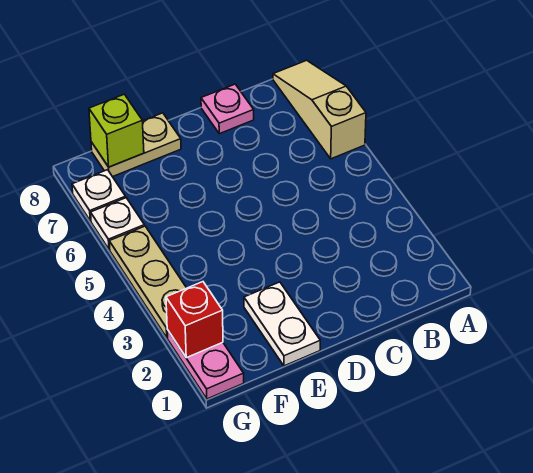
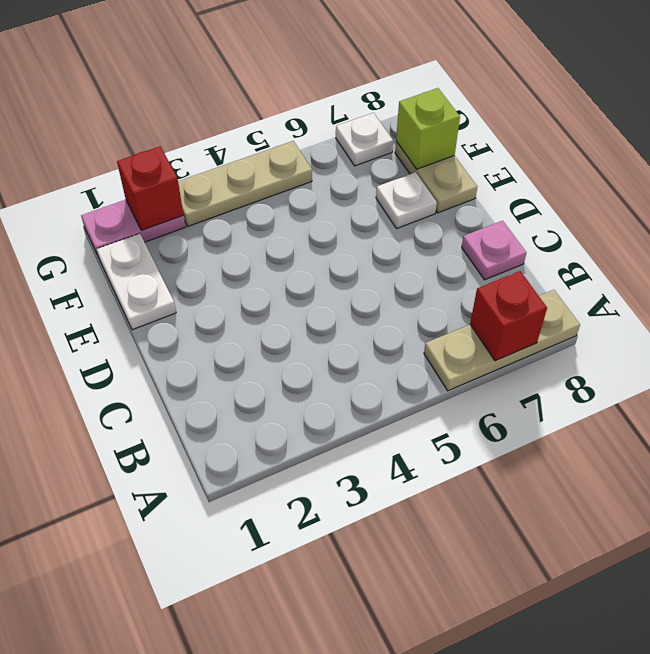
tan 1x3 slope [273,60,366,159] -> tan 1x3 plate [424,290,580,391]
none -> red 1x1 brick [470,271,547,361]
white 1x2 plate [244,282,320,366] -> white 1x2 plate turned to [97,233,176,330]
white 1x1 plate [91,198,144,250] -> white 1x1 plate moved to [376,172,437,228]

